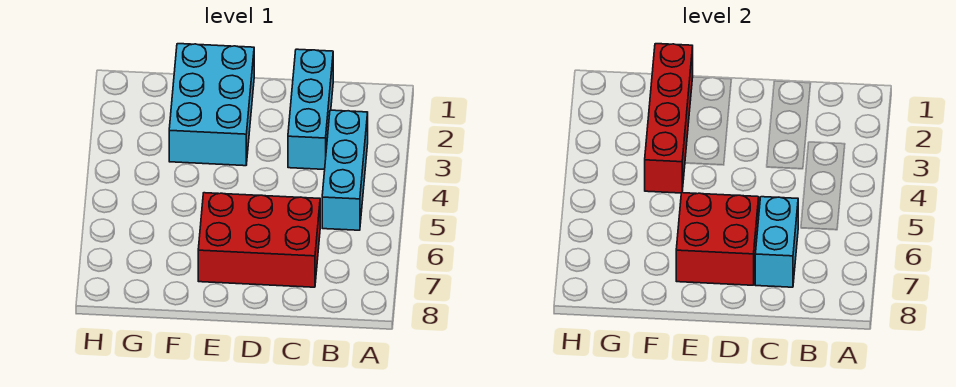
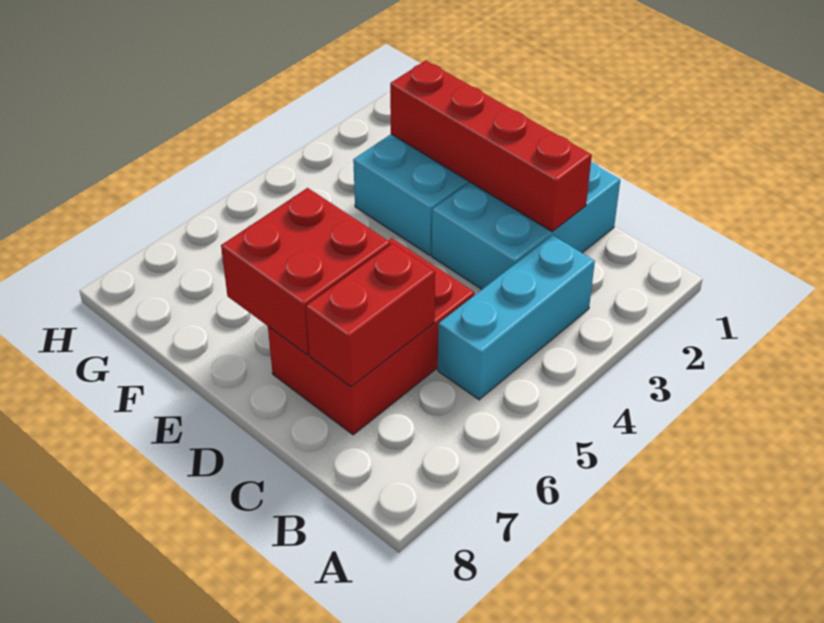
cyan 1x3 brick [288,49,333,170] -> cyan 2x3 brick [432,162,620,289]
red 2x3 brick [198,193,320,287] -> red 2x3 brick turned to [268,238,475,435]
cyan 1x2 brick [755,197,798,287] -> red 1x2 brick [306,244,435,387]
red 1x4 brick [645,44,693,193] -> red 1x4 brick turned to [390,61,592,232]

